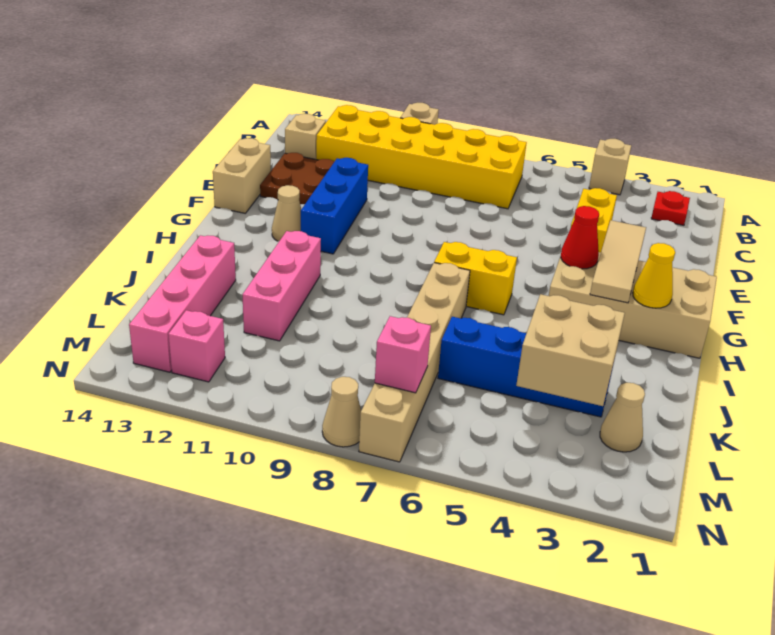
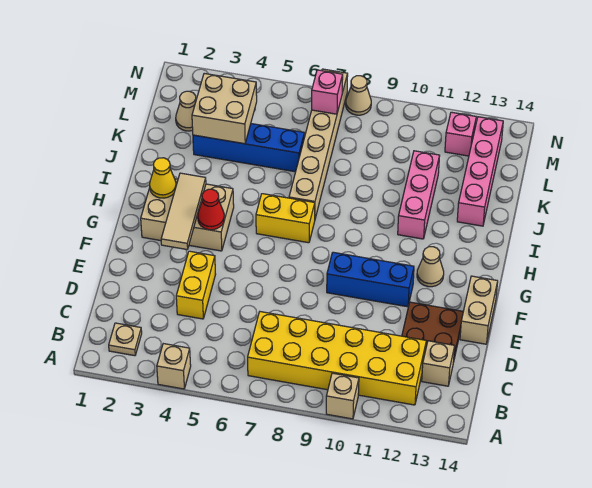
red 1x1 plate [651,191,690,225] -> tan 1x1 plate [109,323,142,356]
blue 1x3 brick [301,158,368,254] -> blue 1x3 brick turned to [327,252,414,307]
tan 2x4 brick [549,252,717,358] -> tan 2x3 brick [141,179,234,251]

